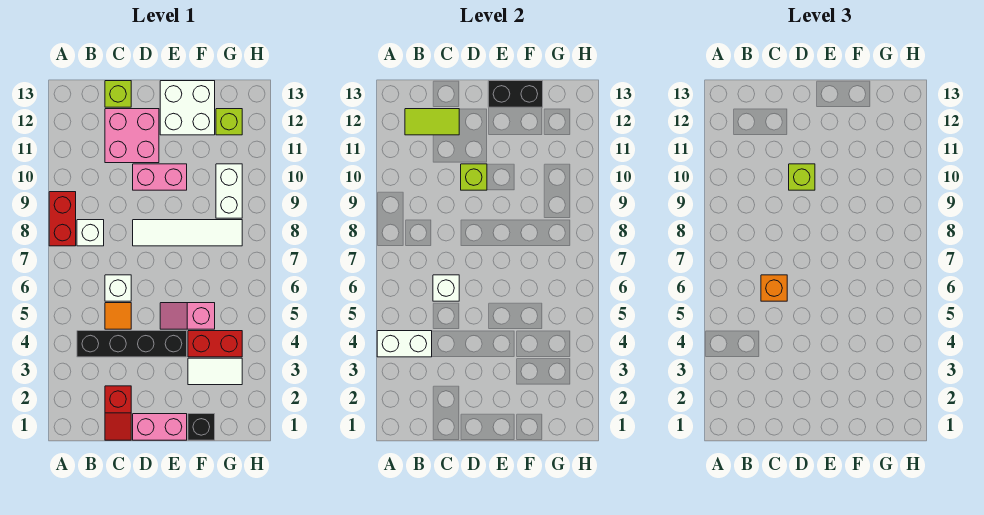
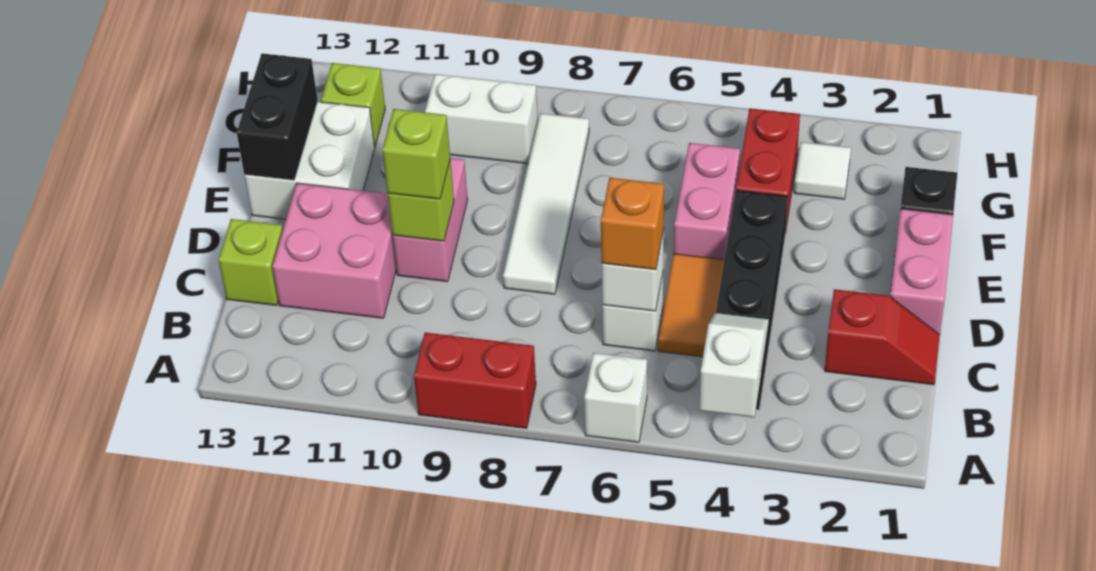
white 1x2 brick [377,331,432,357] -> white 1x2 slope [699,313,769,417]
white 1x1 brick [77,220,104,246] -> white 1x1 brick moved to [584,353,647,442]
lime 1x2 tile [405,109,459,135] -> none
orange 1x1 tile [105,303,131,329] -> orange 1x2 tile [658,254,724,357]
pink 1x2 slope [160,303,215,329] -> pink 1x2 brick [674,143,740,259]
white 1x2 tile [188,358,242,385] -> white 1x1 tile [794,142,851,199]

